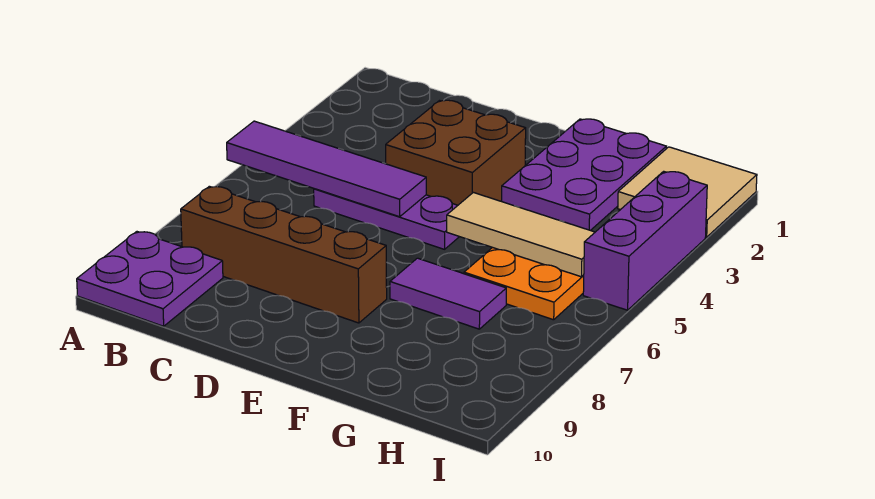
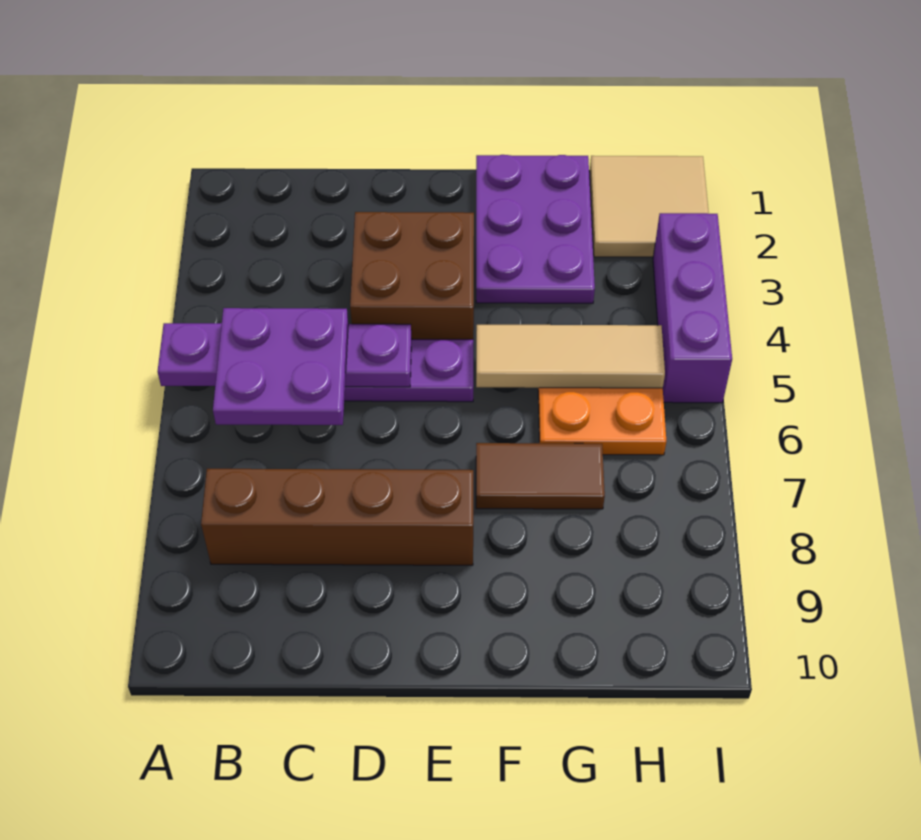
purple 1x4 tile [227,121,426,217] -> purple 1x4 plate [157,323,412,387]
purple 2x2 plate [77,232,223,326] -> purple 2x2 plate moved to [213,308,348,425]
purple 1x2 tile [390,258,506,329] -> brown 1x2 tile [476,443,605,509]

